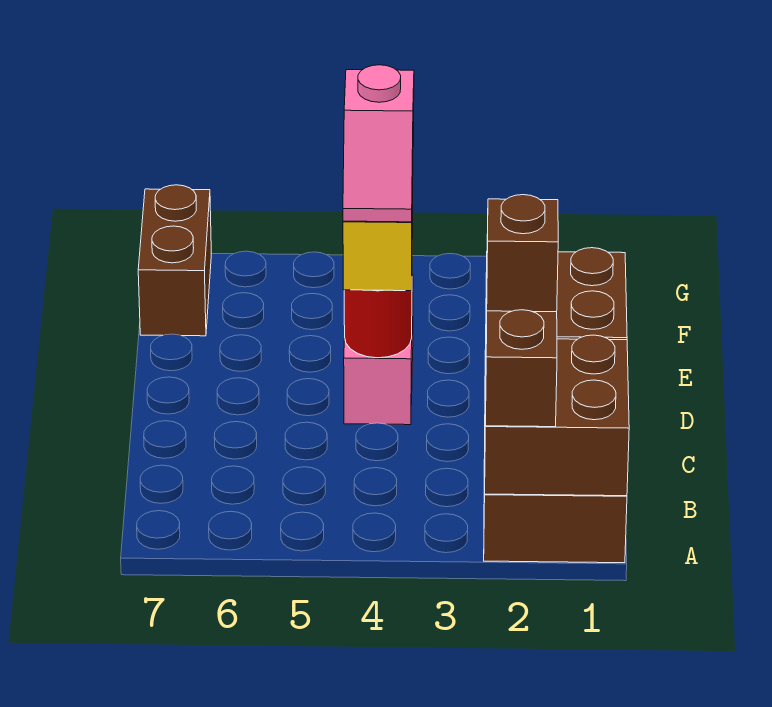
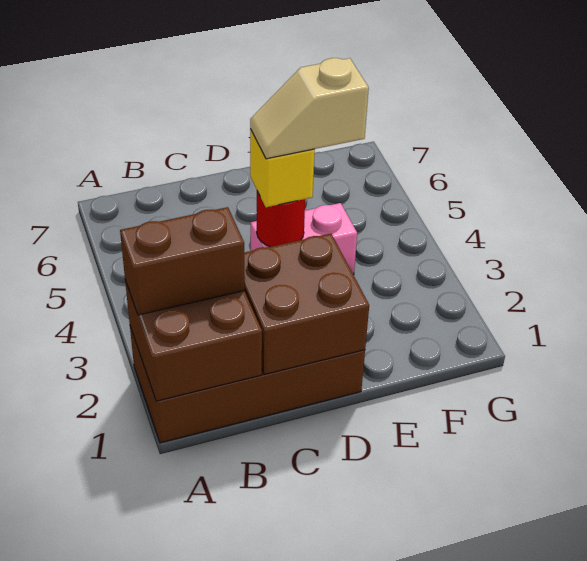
brown 1x1 brick [486,195,558,312] -> none
pink 1x2 slope [343,65,414,222] -> tan 1x2 slope [250,58,369,159]
brown 1x2 brick [138,185,211,336] -> none

